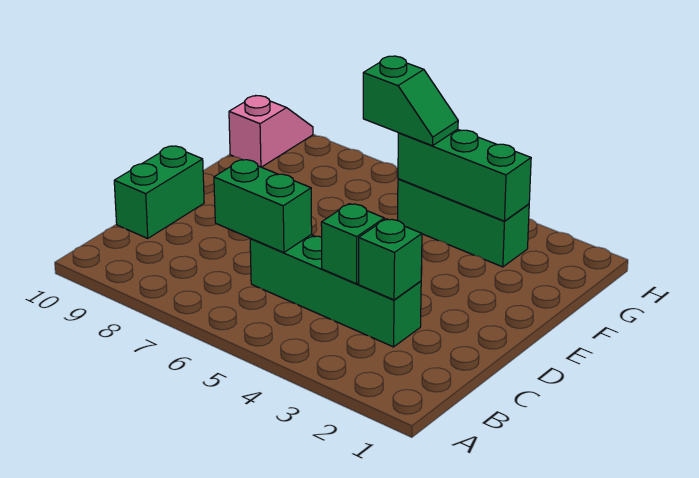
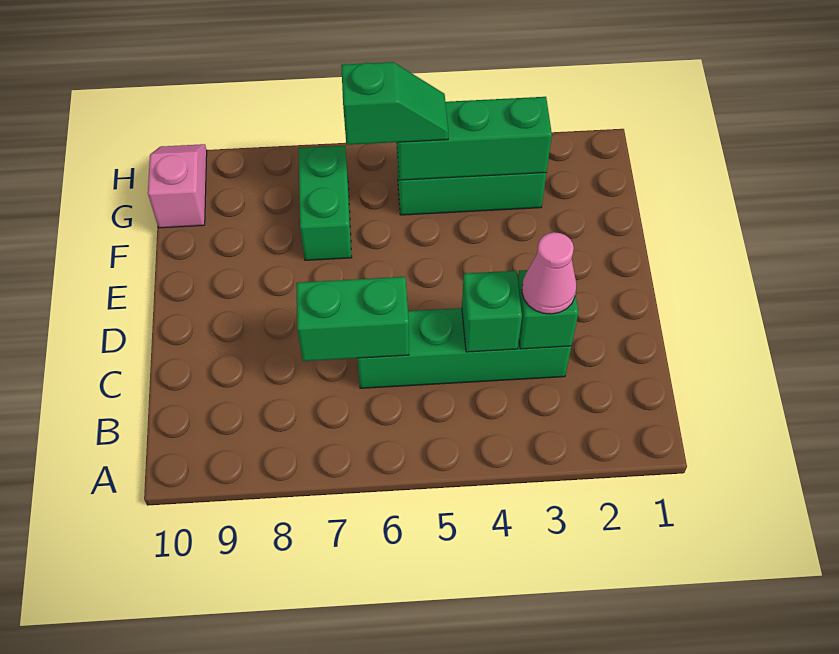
none -> pink 1x1 cone [522,232,576,314]
green 1x2 brick [114,146,204,238] -> green 1x2 brick moved to [298,146,352,260]

